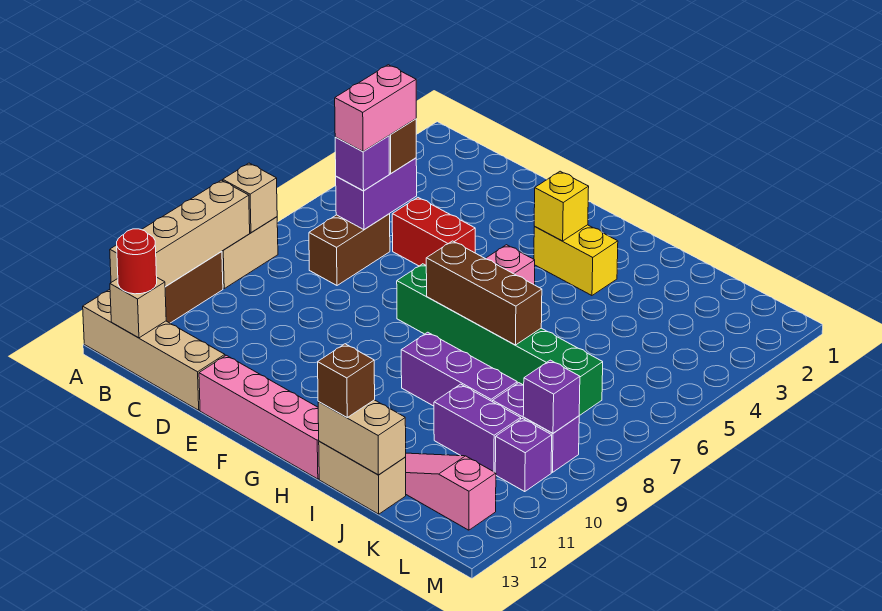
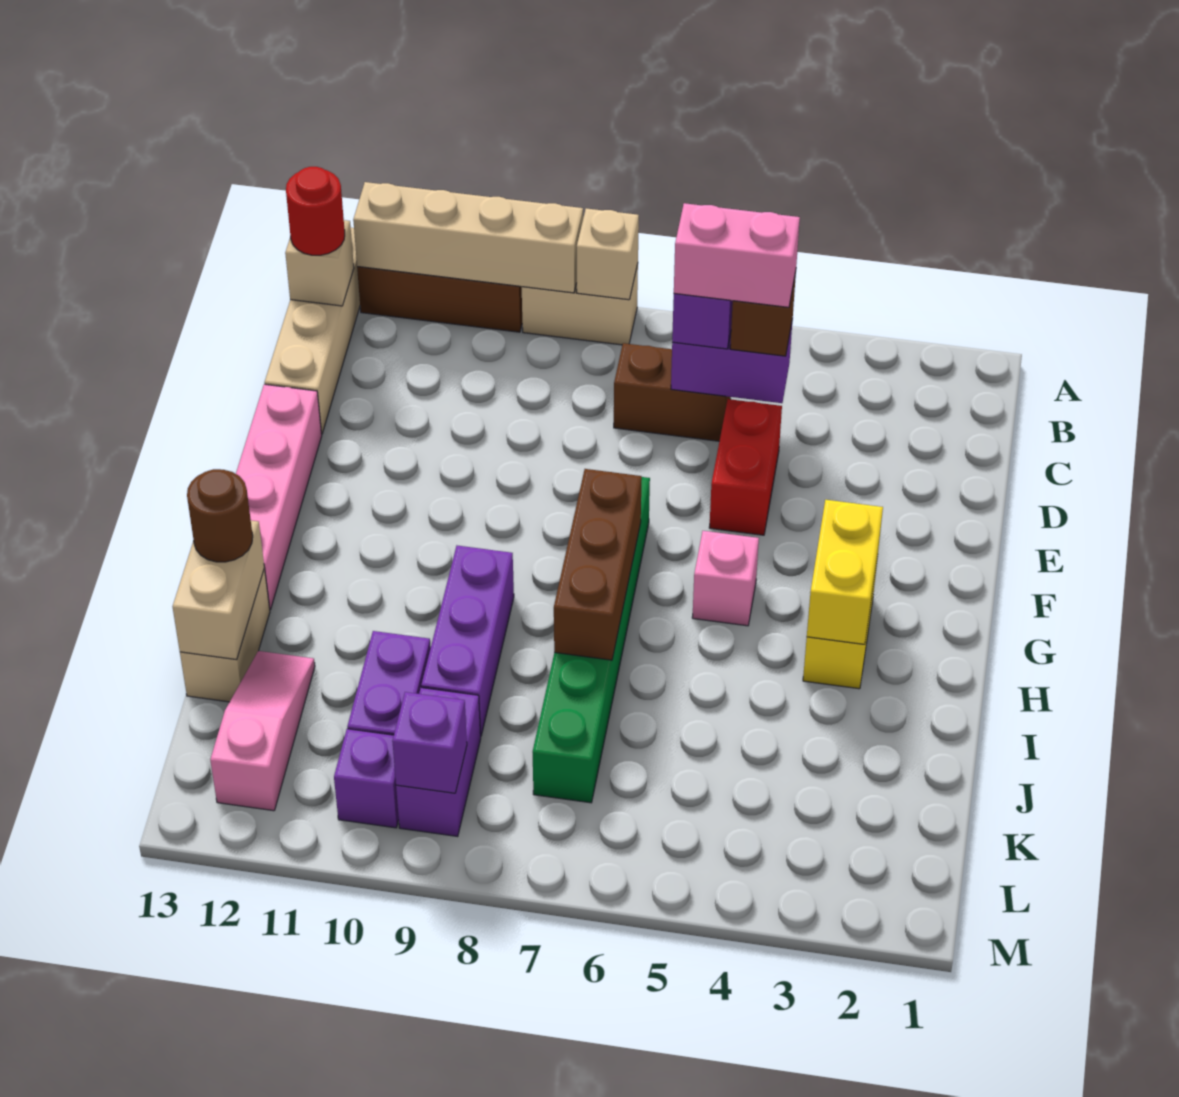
yellow 1x1 brick [534,171,589,241] -> yellow 1x2 brick [807,500,883,644]
brown 1x1 brick [318,344,375,417] -> brown 1x1 round brick [187,469,253,562]

